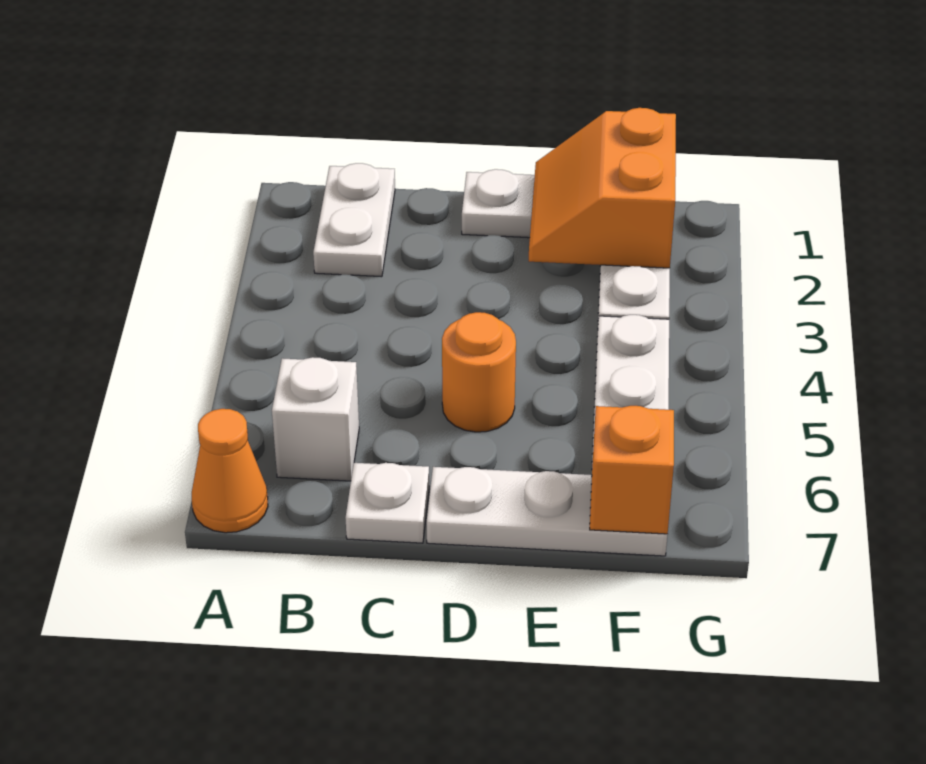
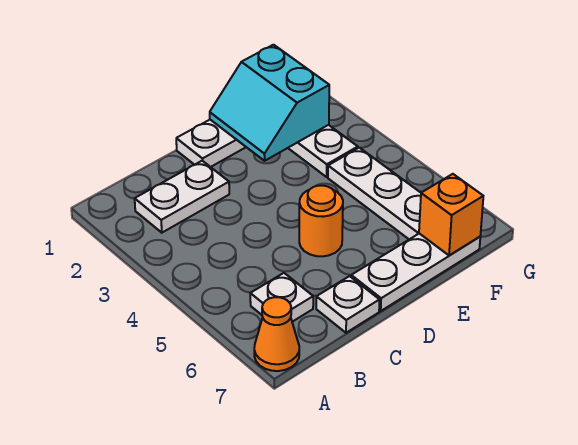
white 1x2 plate [313,163,395,277] -> white 1x2 plate turned to [135,161,229,233]
white 1x1 brick [272,357,359,481] -> white 1x1 plate [250,273,313,322]
orange 2x2 slope [529,108,676,268] -> cyan 2x2 slope [210,45,329,161]

